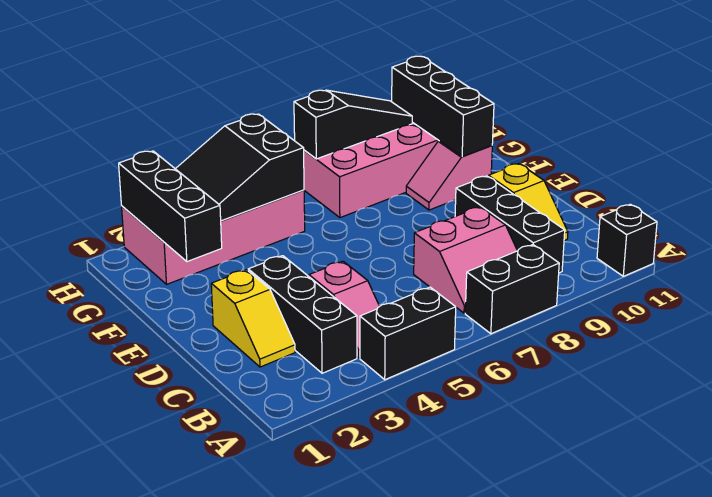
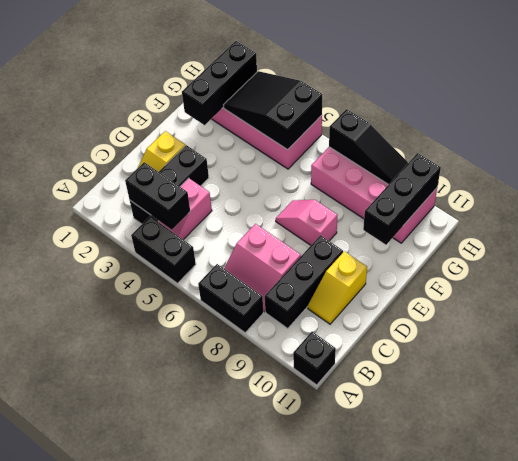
none -> black 1x2 brick [125,162,190,230]
pink 1x2 slope [406,141,492,210] -> pink 1x2 slope moved to [276,200,337,245]

